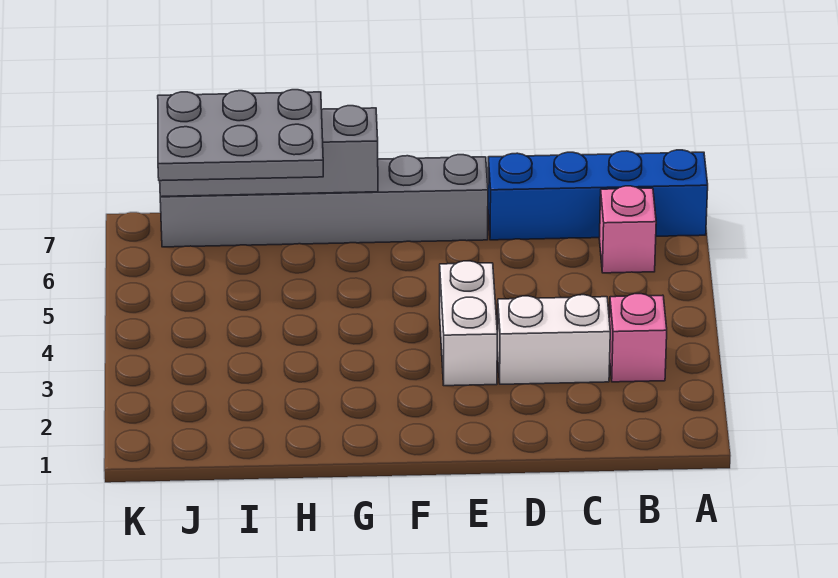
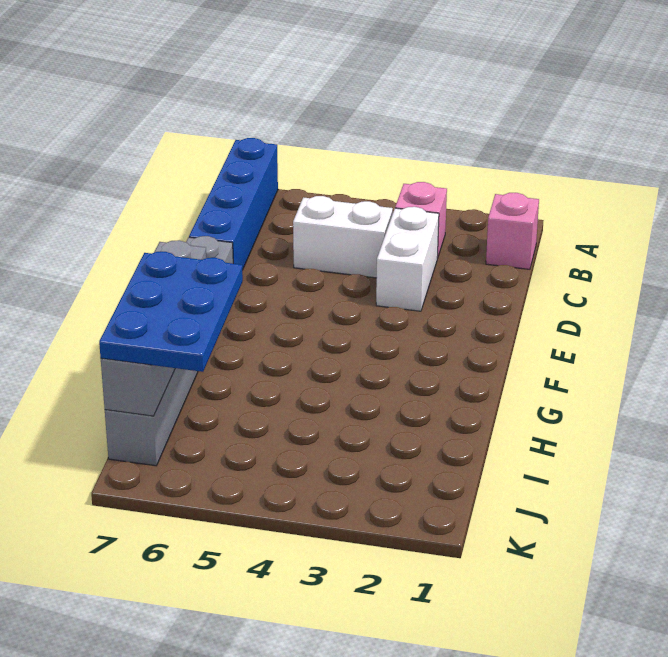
pink 1x1 brick [599,186,656,273] -> pink 1x1 brick moved to [486,193,539,269]
white 1x2 brick [440,261,497,386] -> white 1x2 brick moved to [293,196,393,278]
grey 2x3 plate [158,90,323,181] -> blue 2x3 plate [99,252,243,372]

